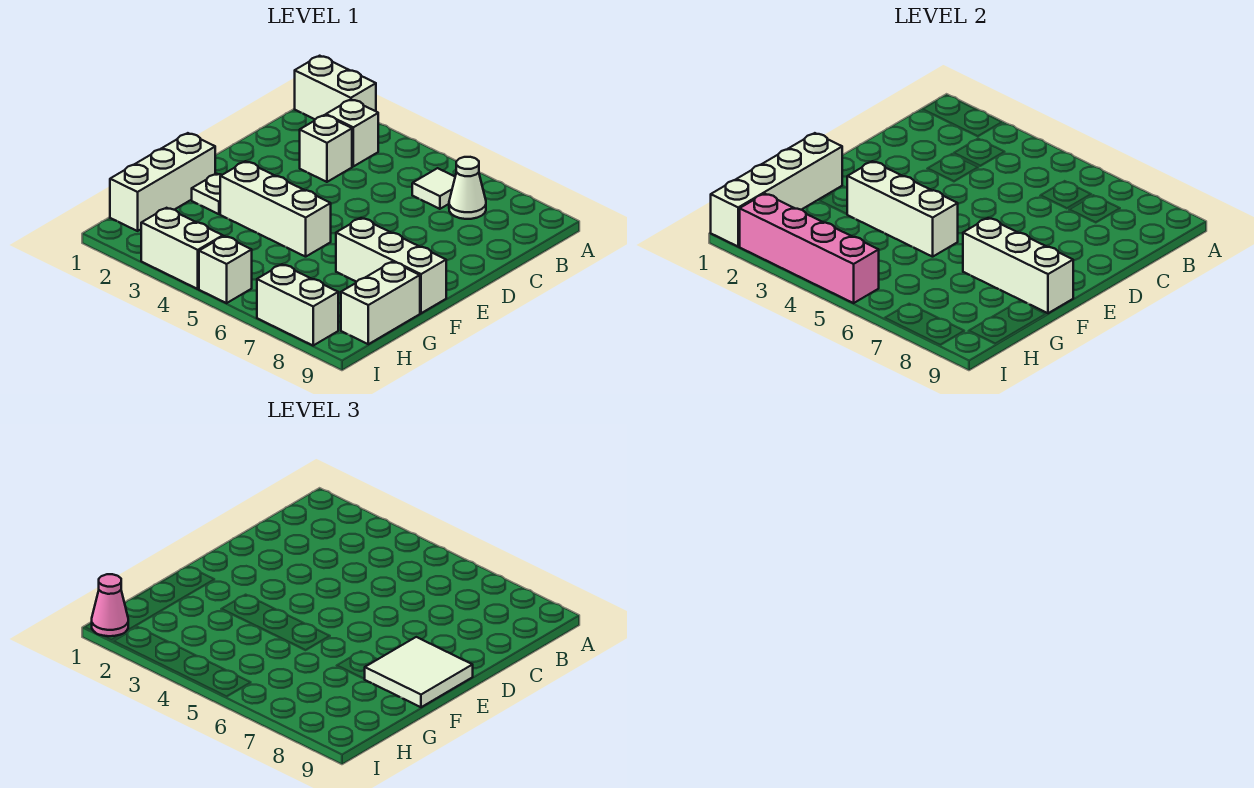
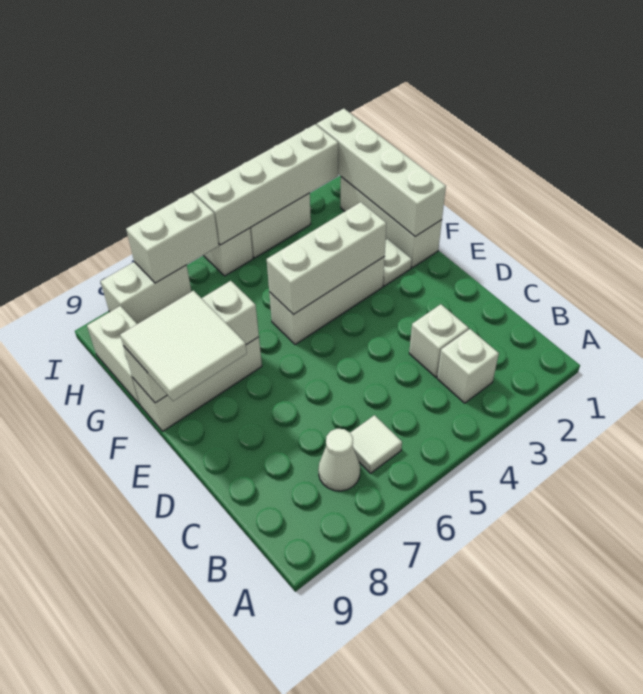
white 1x2 brick [295,56,376,119] -> white 1x2 brick moved to [126,192,219,283]
pink 1x1 cone [92,574,128,636] -> none
pink 1x4 brick [740,194,879,303] -> white 1x4 brick [194,124,338,245]

